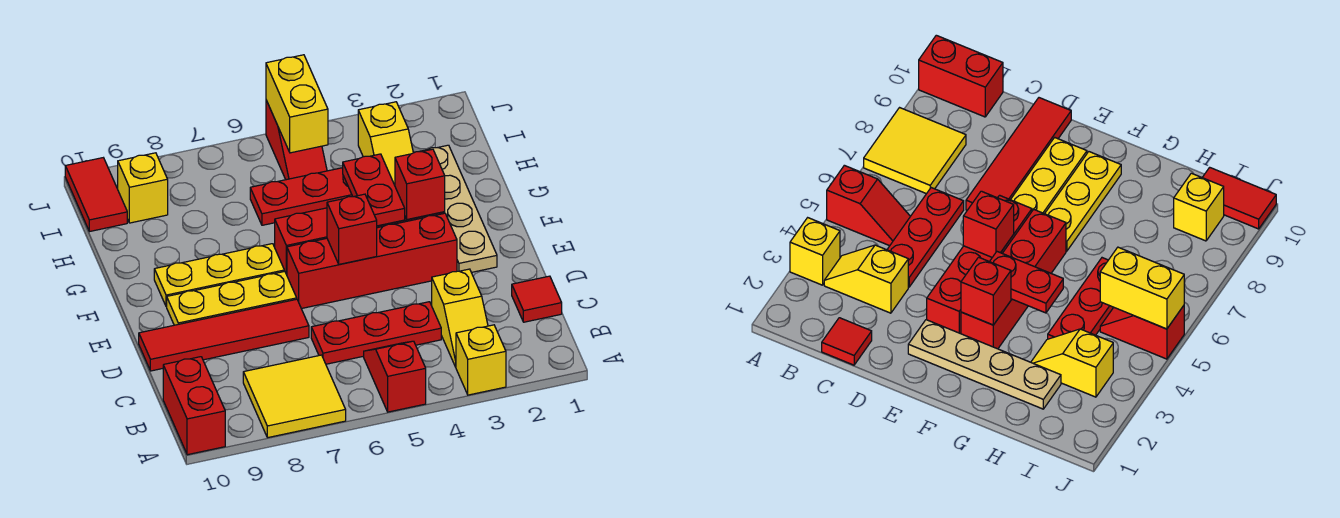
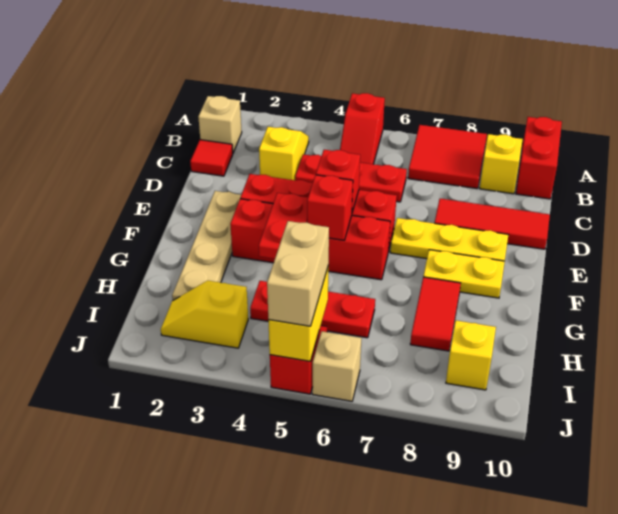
yellow 1x1 brick [456,325,506,395] -> yellow 1x1 brick moved to [480,134,523,194]
yellow 2x2 tile [243,355,346,438] -> red 2x2 tile [408,125,487,189]
none -> tan 1x1 brick [198,96,242,153]
red 1x4 tile [139,299,309,371] -> red 1x3 tile [435,199,550,249]
red 1x1 brick [395,149,445,220] -> red 1x1 brick moved to [307,175,353,240]
yellow 1x3 plate [154,244,284,307] -> yellow 1x2 plate [423,250,505,298]
yellow 1x2 slope [358,102,413,185] -> yellow 1x2 slope turned to [161,281,248,348]
none -> tan 1x2 brick [267,221,329,326]
red 1x2 tile [65,158,127,232] -> red 1x2 tile moved to [410,277,461,351]
none -> tan 1x1 brick [312,331,362,401]

